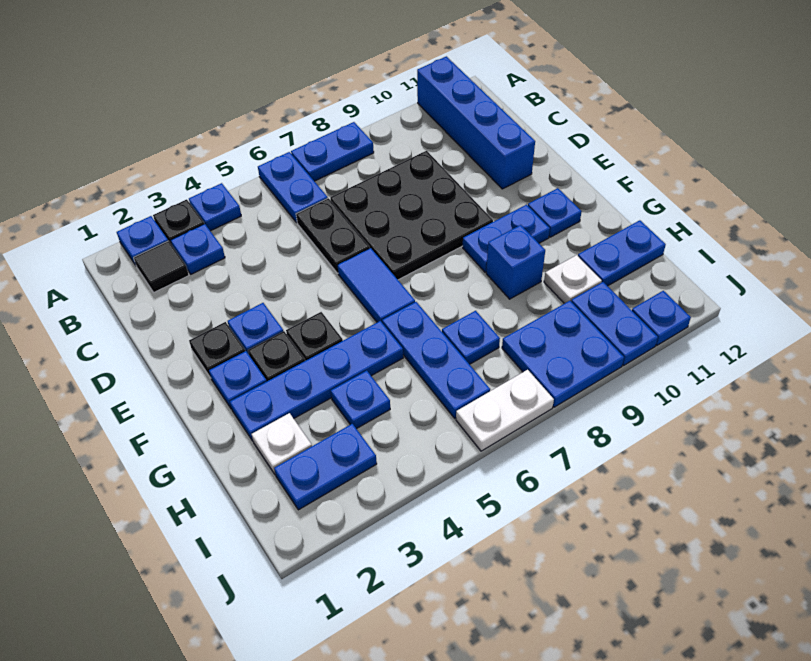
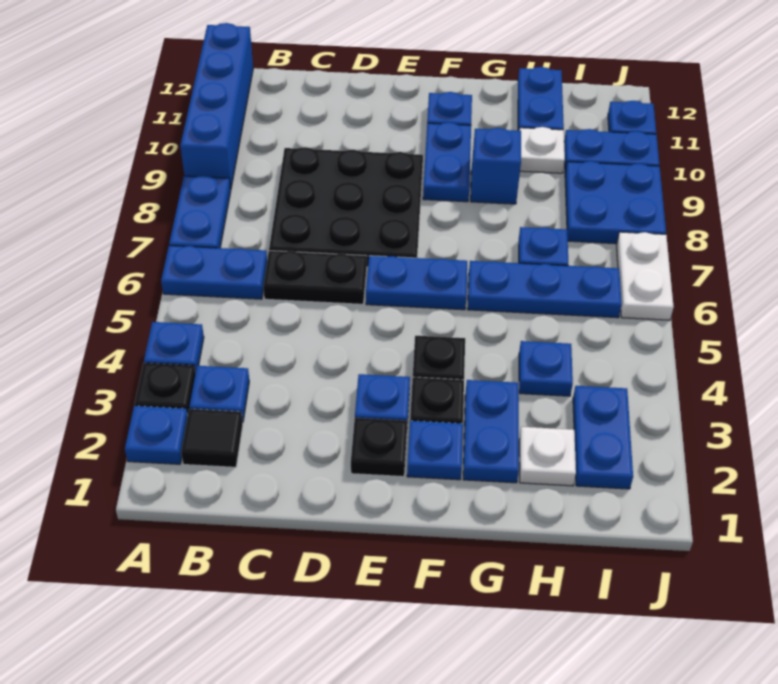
blue 1x4 brick [417,56,535,189] -> blue 1x4 brick turned to [180,23,253,189]
blue 1x2 tile [338,248,415,322] -> blue 1x2 plate [366,256,467,310]
blue 1x4 plate [230,321,403,441] -> blue 1x2 plate [463,380,519,483]

